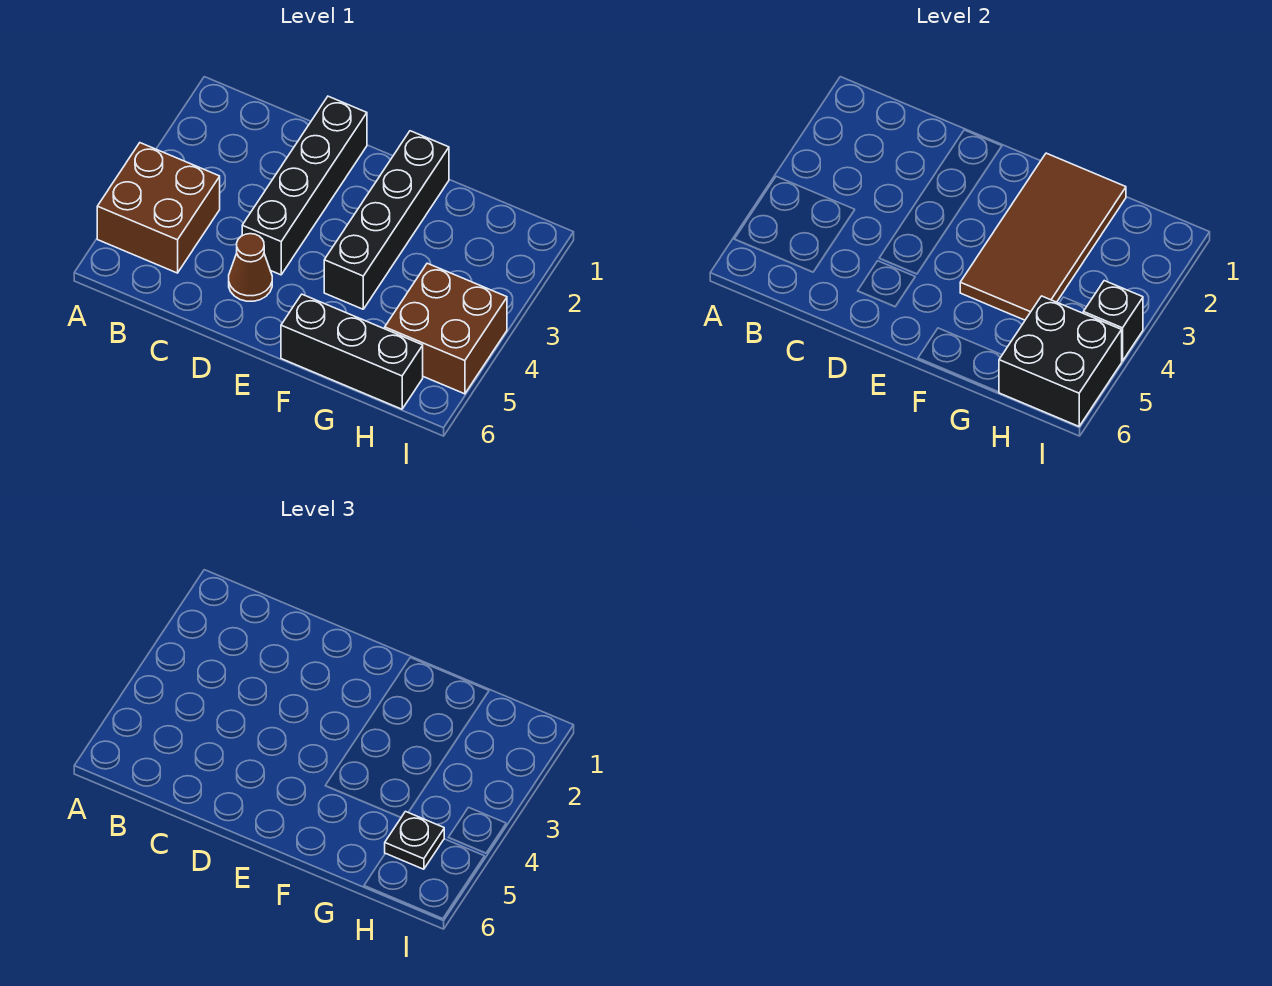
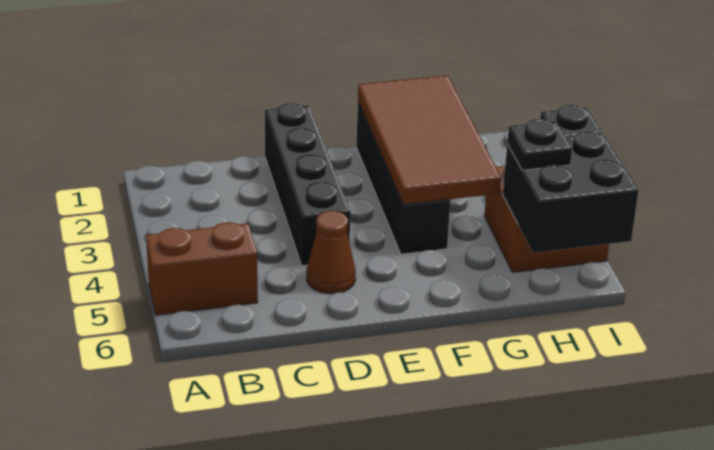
brown 2x2 brick [97,143,220,273] -> brown 1x2 brick [146,222,258,315]
black 1x3 brick [281,294,423,409] -> none

